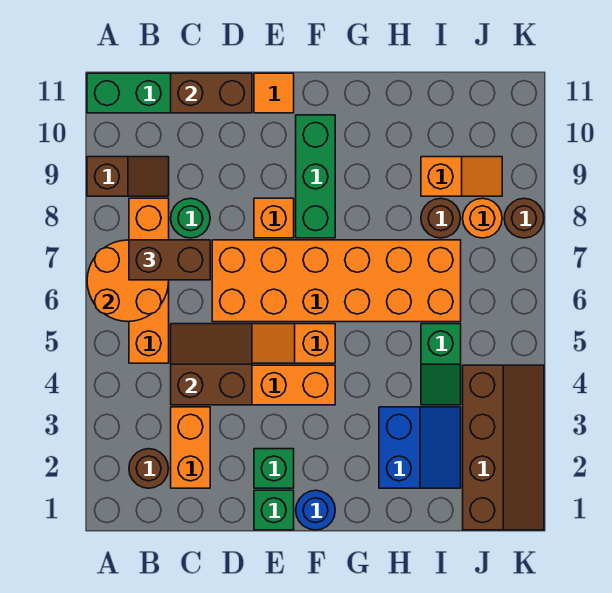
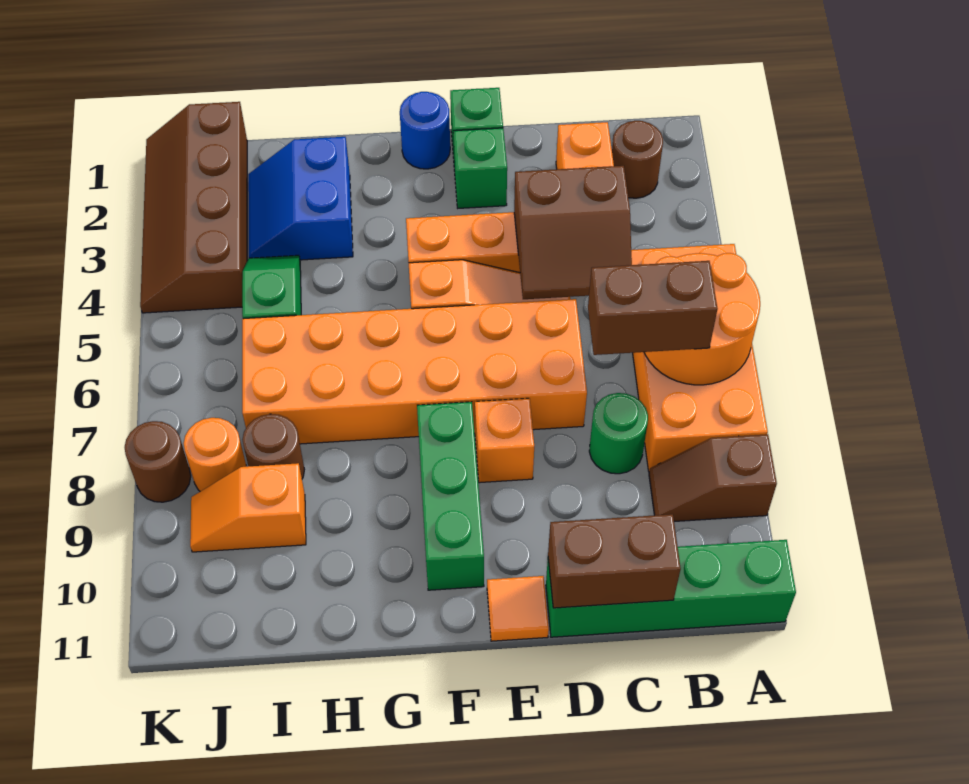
orange 1x4 brick [129,198,169,363] -> orange 2x4 brick [631,244,768,471]

